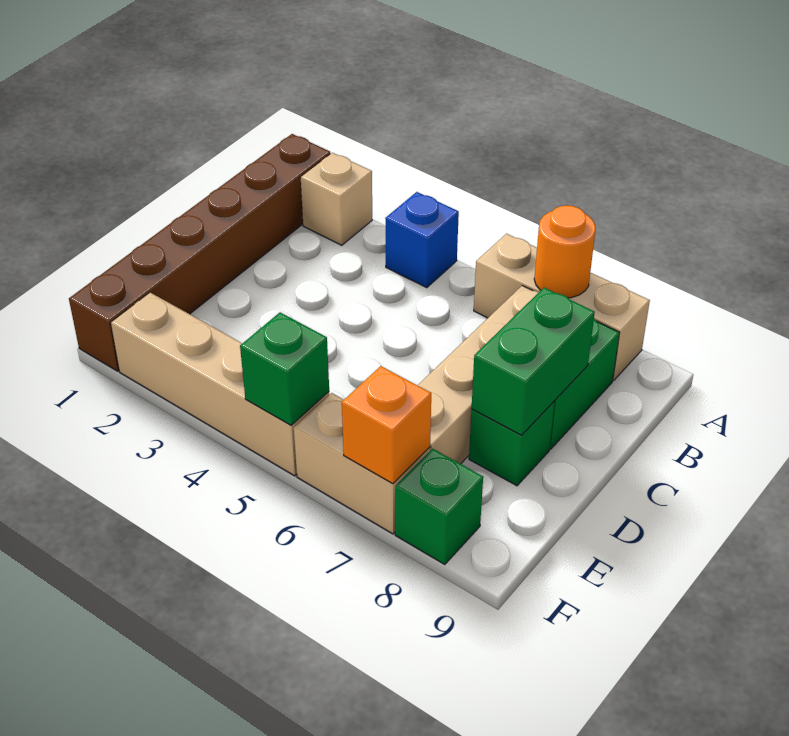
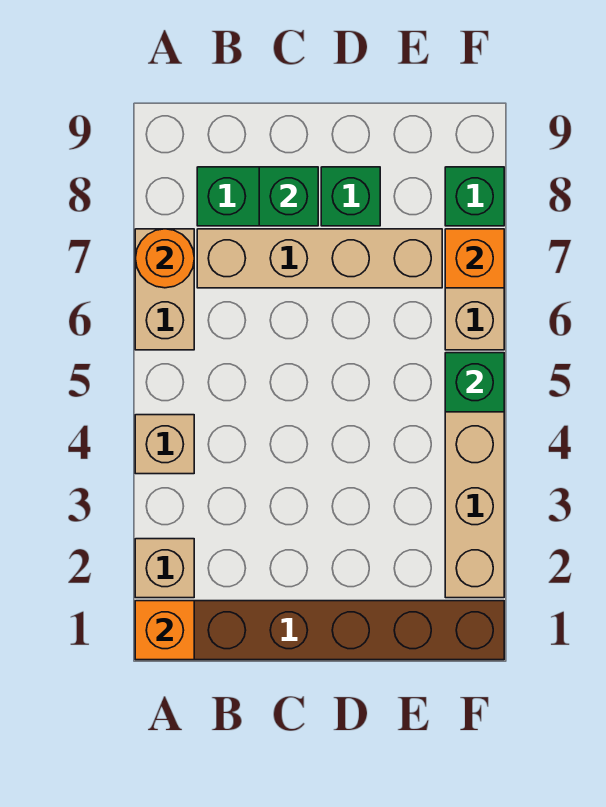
none -> orange 1x1 brick [135,601,194,660]
blue 1x1 brick [385,192,459,288] -> tan 1x1 brick [135,415,194,474]
tan 1x3 brick [474,234,650,381] -> tan 1x2 brick [135,229,194,350]
green 1x2 brick [472,288,595,435] -> green 1x1 brick [259,167,318,226]

